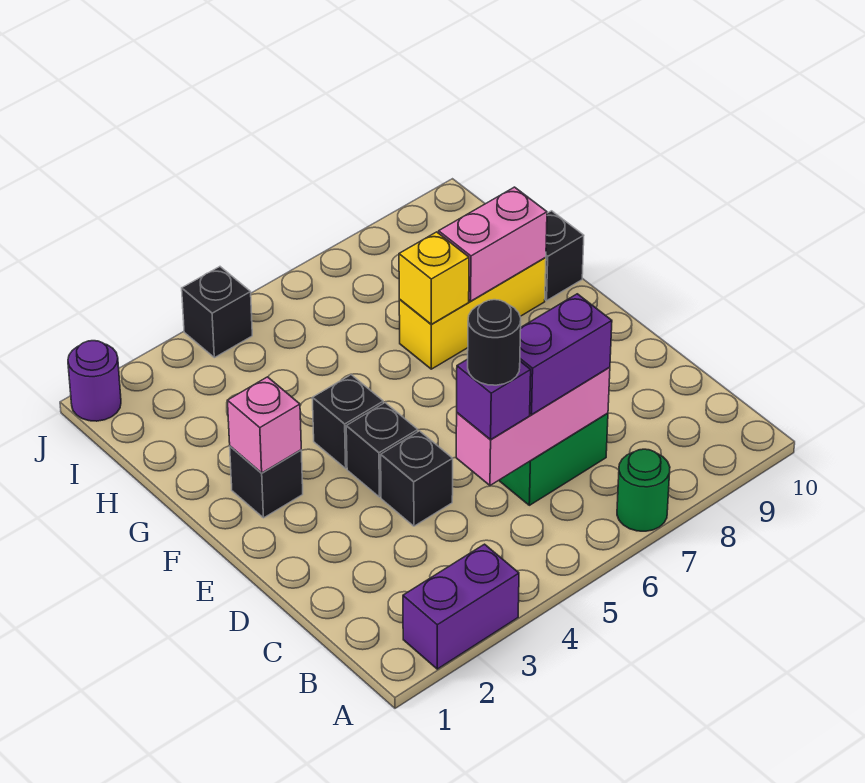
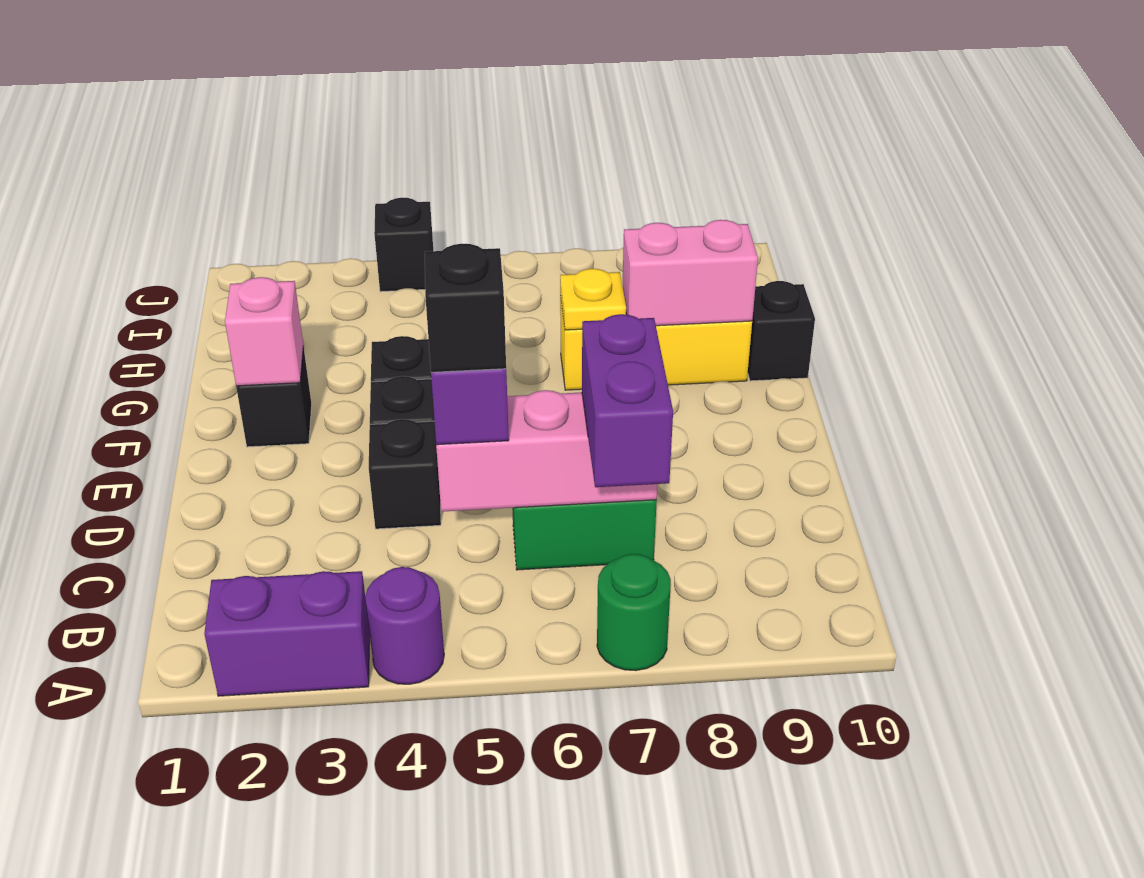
black 1x1 round brick [468,300,521,385] -> black 1x1 brick [425,244,506,372]
purple 1x2 brick [520,294,612,415] -> purple 1x2 brick turned to [582,314,673,487]
yellow 1x1 brick [399,232,469,324] -> yellow 1x1 plate [560,269,626,330]
purple 1x1 round brick [68,341,121,421] -> purple 1x1 round brick moved to [365,567,444,684]

